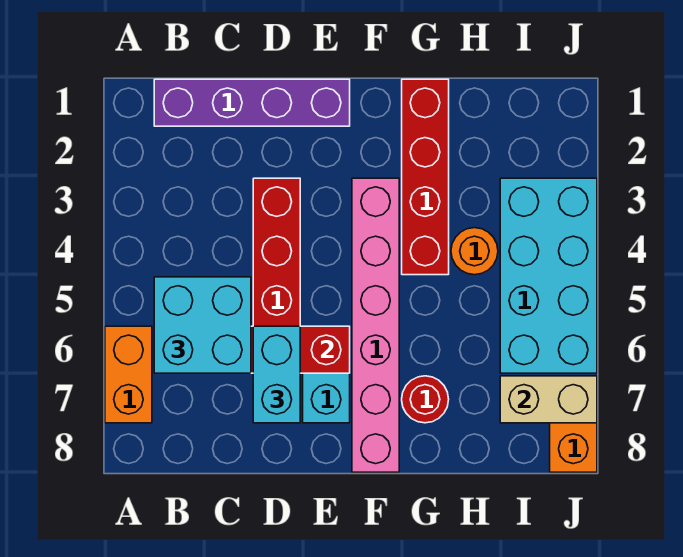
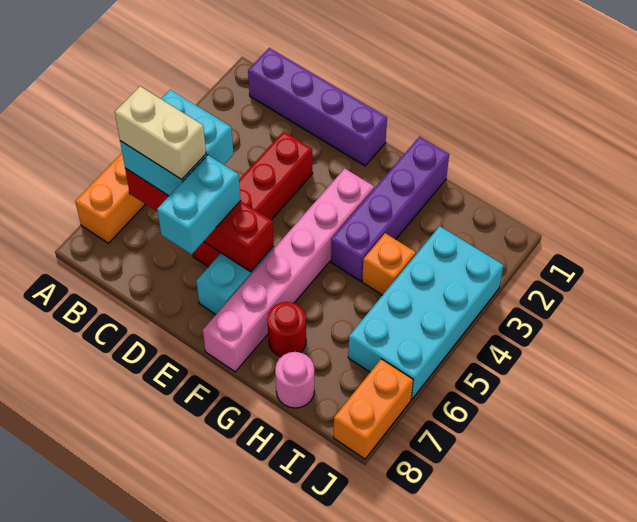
red 1x4 brick [402,79,449,275] -> purple 1x4 brick [331,137,449,281]
orange 1x1 round brick [451,228,498,275] -> orange 1x1 brick [362,233,416,295]
none -> pink 1x1 round brick [275,352,314,408]
tan 1x2 brick [500,376,597,423] -> tan 1x2 brick moved to [115,86,206,179]

